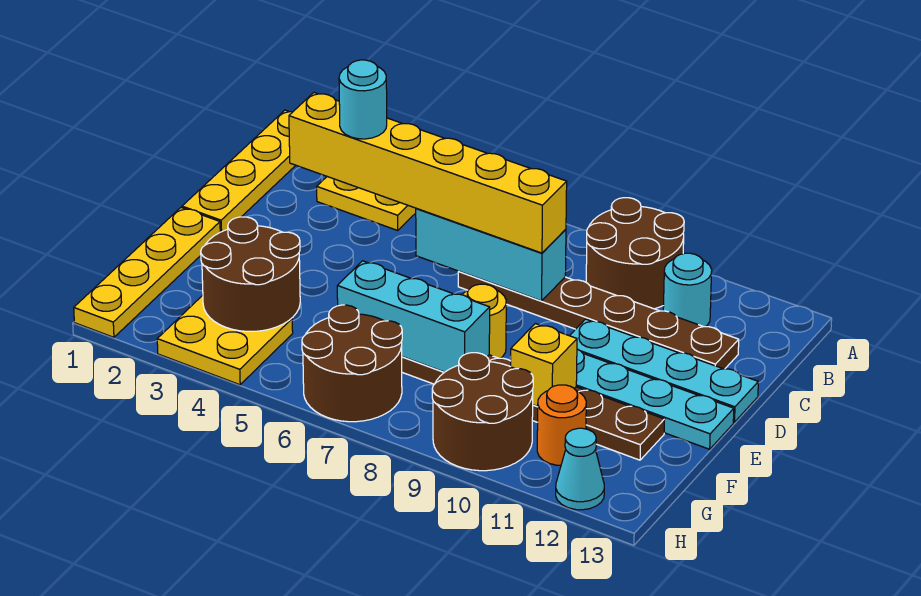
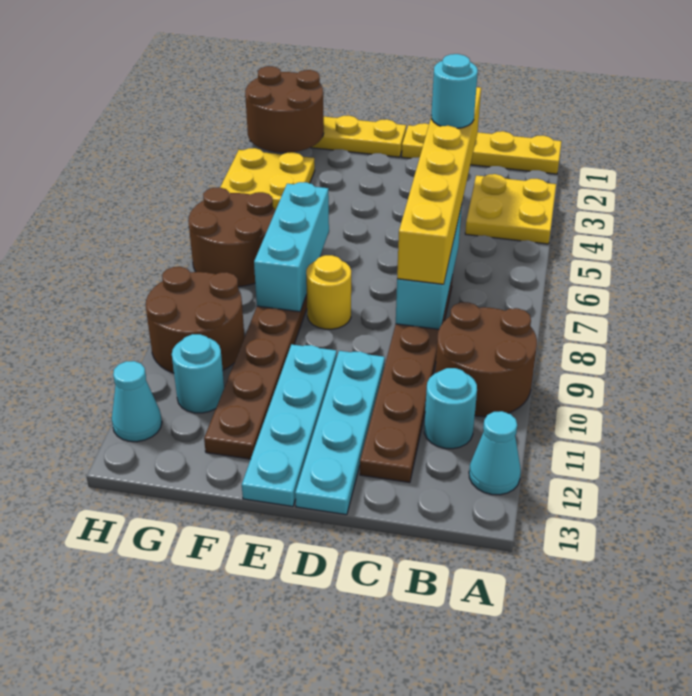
none -> cyan 1x1 cone [469,411,521,495]
brown 2x2 round brick [201,217,300,331] -> brown 2x2 round brick moved to [245,66,324,153]
yellow 1x1 brick [511,324,577,406] -> none
orange 1x1 round brick [537,385,586,465] -> cyan 1x1 round brick [172,334,224,413]

